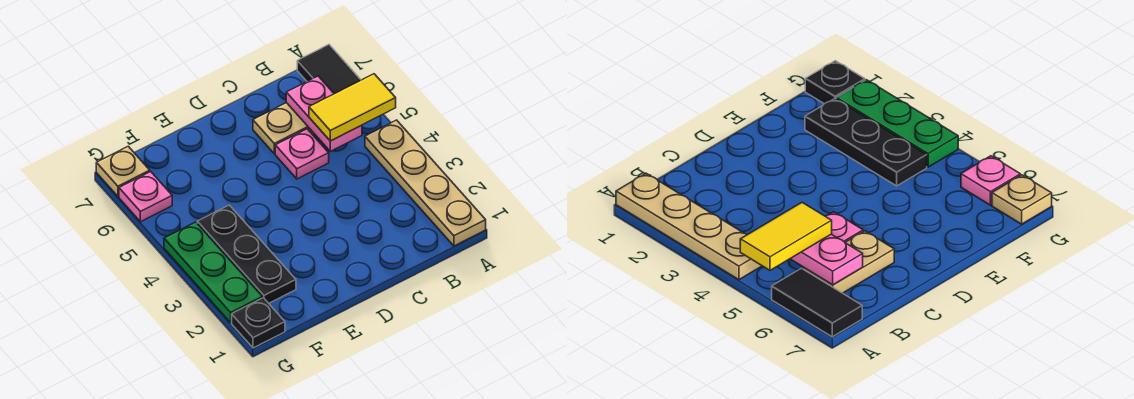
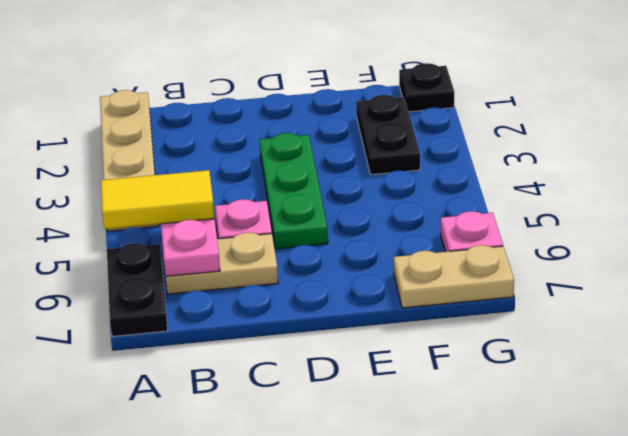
black 1x2 tile [297,45,361,94] -> black 1x2 plate [107,243,168,337]
black 1x3 plate [197,205,296,303] -> black 1x2 plate [356,95,420,175]
green 1x3 plate [164,222,262,323] -> green 1x3 plate moved to [260,133,328,249]
tan 1x1 plate [96,146,150,196] -> tan 1x2 plate [394,245,514,308]

